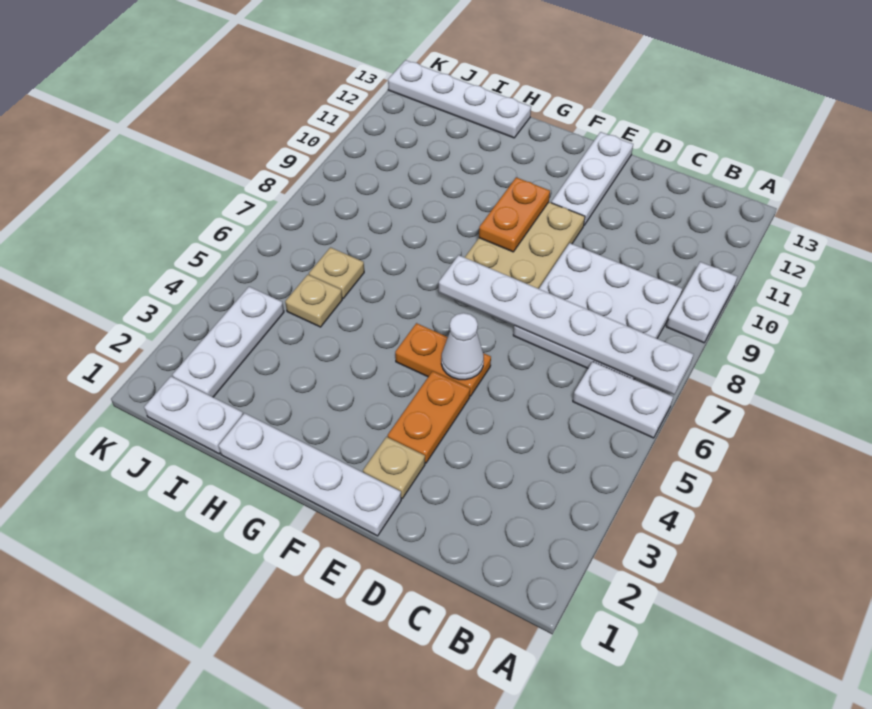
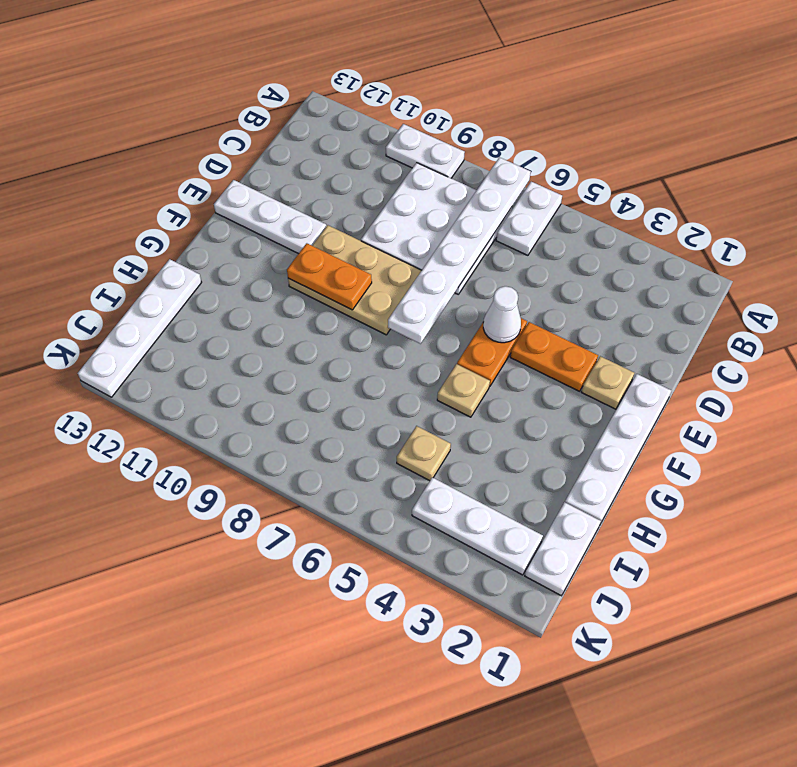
tan 1x1 plate [309,248,364,298] -> tan 1x1 plate moved to [437,364,490,417]

